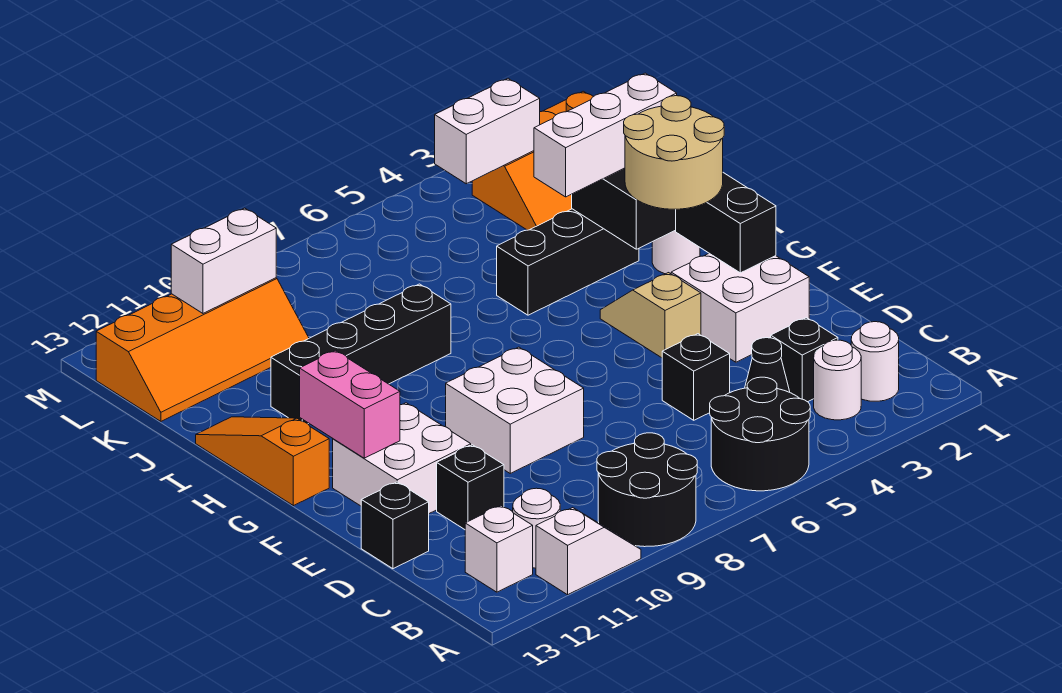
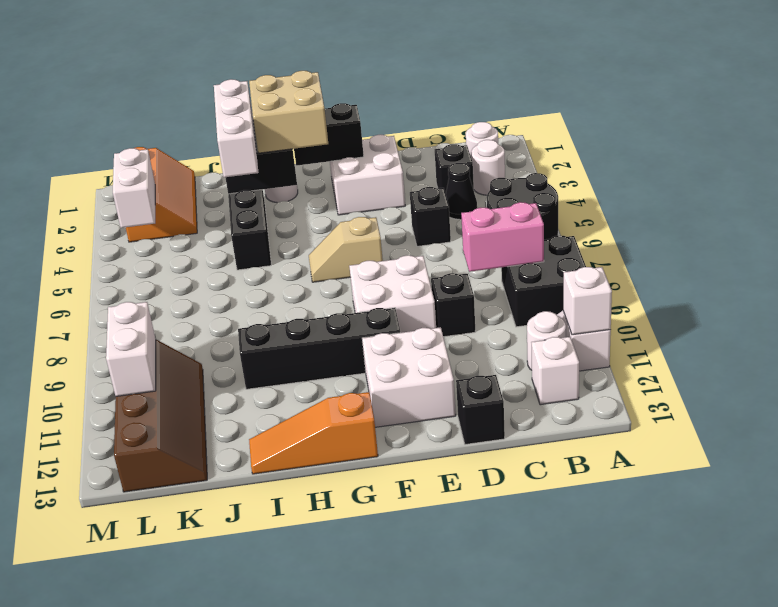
black 2x2 round brick [597,433,697,547] -> black 2x2 brick [501,236,586,327]
none -> white 1x1 brick [563,267,612,335]
black 1x1 brick [437,445,504,529] -> black 1x1 brick moved to [431,273,475,337]
tan 1x2 slope [600,273,701,358] -> tan 1x2 slope moved to [309,217,383,282]
pink 1x2 brick [300,350,400,458] -> pink 1x2 brick moved to [461,202,544,272]
tan 2x2 round brick [624,96,724,209] -> tan 2x2 brick [249,71,328,153]
black 1x4 brick [271,284,451,424] -> black 1x4 brick turned to [238,308,400,389]
orange 2x4 slope [96,278,309,421] -> brown 2x4 slope [114,340,207,492]

